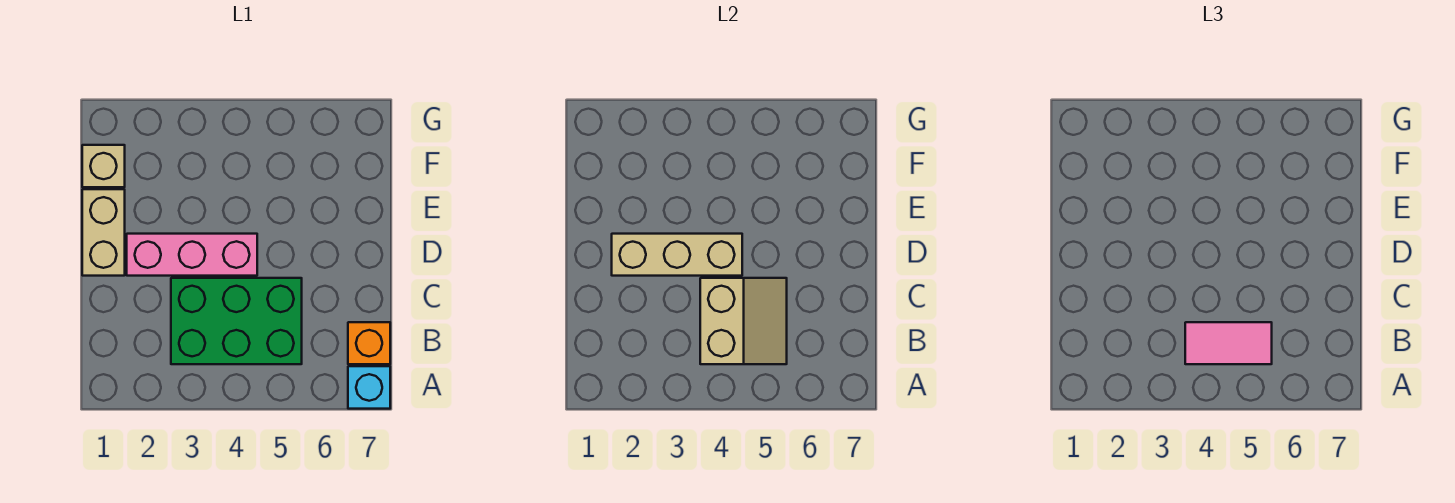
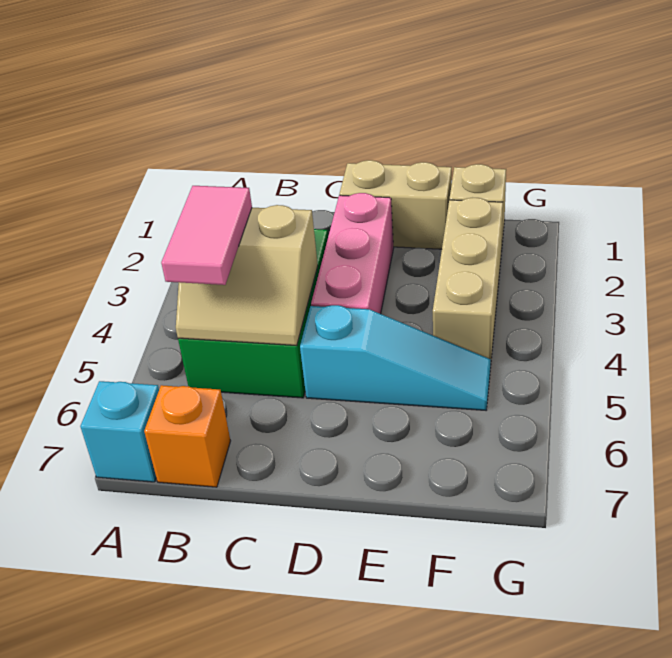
tan 1x3 brick [612,234,742,276] -> tan 1x3 brick moved to [433,198,503,359]
none -> cyan 1x3 slope [300,305,491,410]

